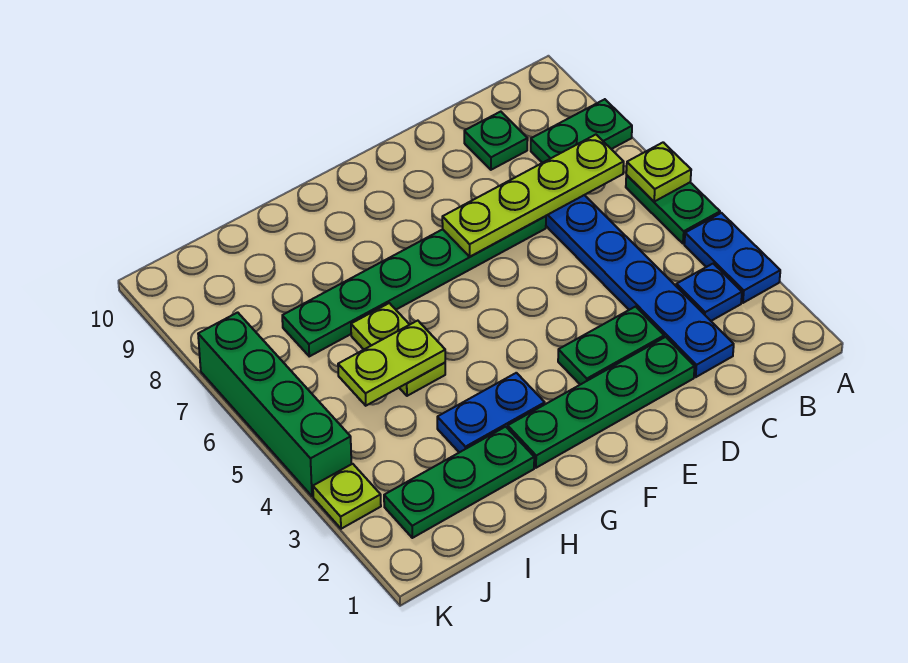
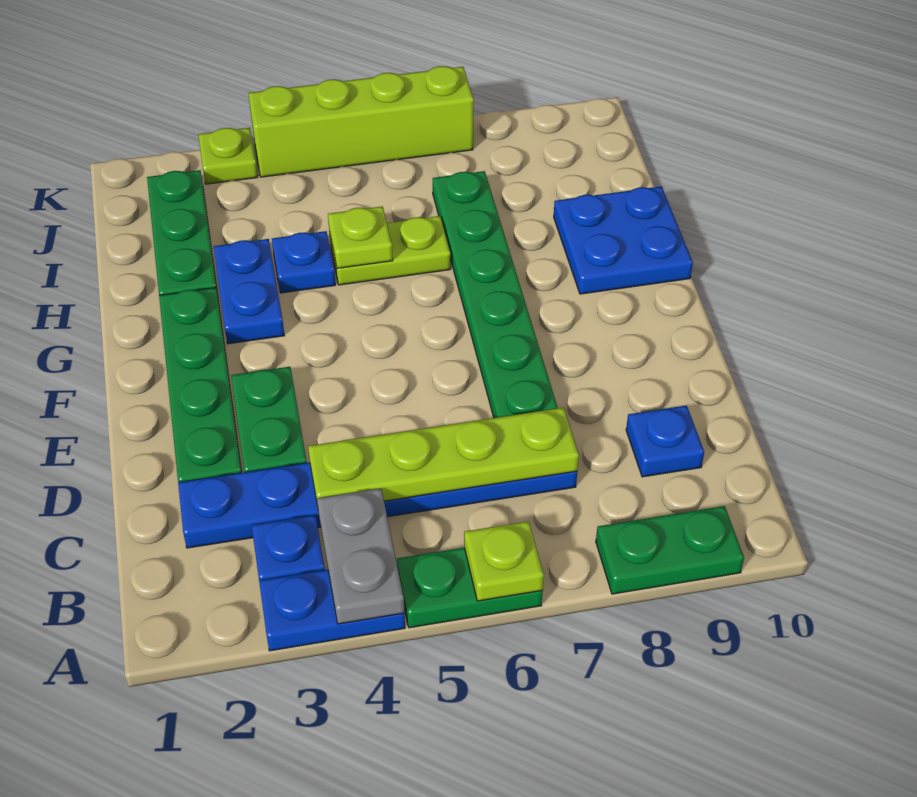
none -> grey 1x2 plate [317,488,404,624]
green 1x2 plate [531,99,632,163] -> green 1x2 plate turned to [596,506,744,594]
lime 1x4 plate [442,135,624,257] -> lime 1x4 plate turned to [308,408,579,506]
green 1x1 plate [464,112,528,170] -> blue 1x1 plate [626,405,704,477]
none -> blue 2x2 plate [554,187,693,294]
none -> blue 1x1 plate [272,231,336,293]
lime 1x2 plate [338,321,445,406] -> lime 1x1 plate [328,206,393,268]
green 1x4 brick [198,312,351,496] -> lime 1x4 brick [248,66,474,177]

